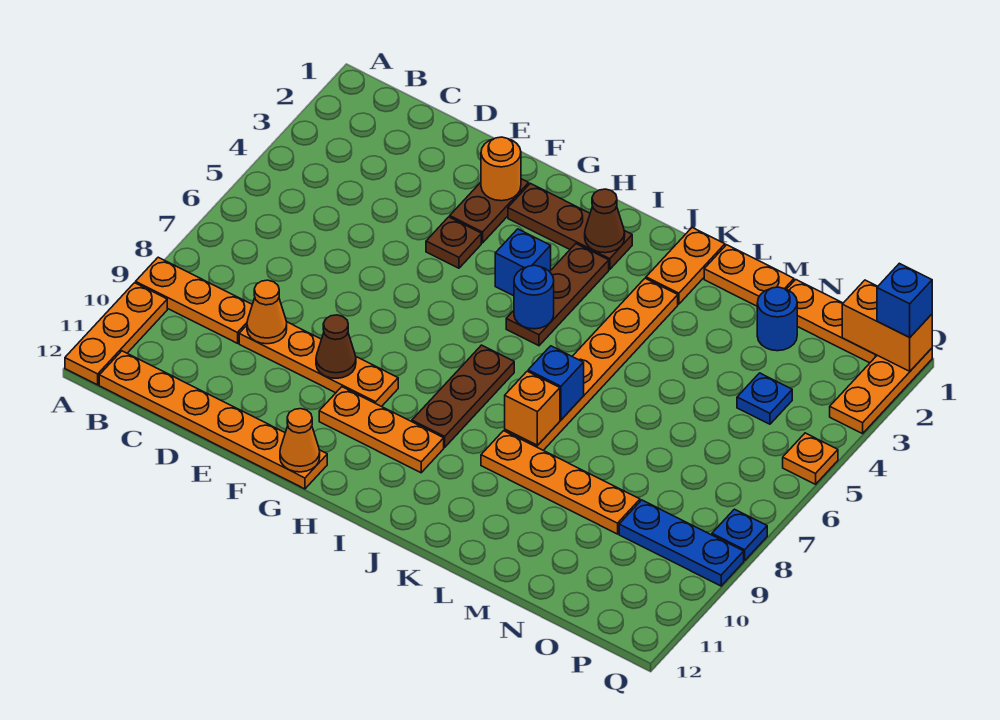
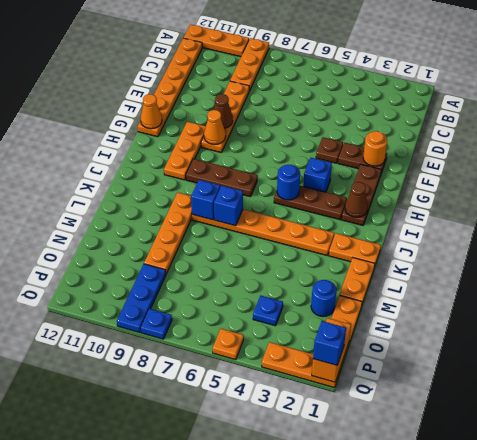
orange 1x1 cone [247,280,287,344] -> orange 1x1 cone moved to [204,110,226,145]
orange 1x1 brick [505,371,560,445] -> blue 1x1 brick [191,180,220,220]

